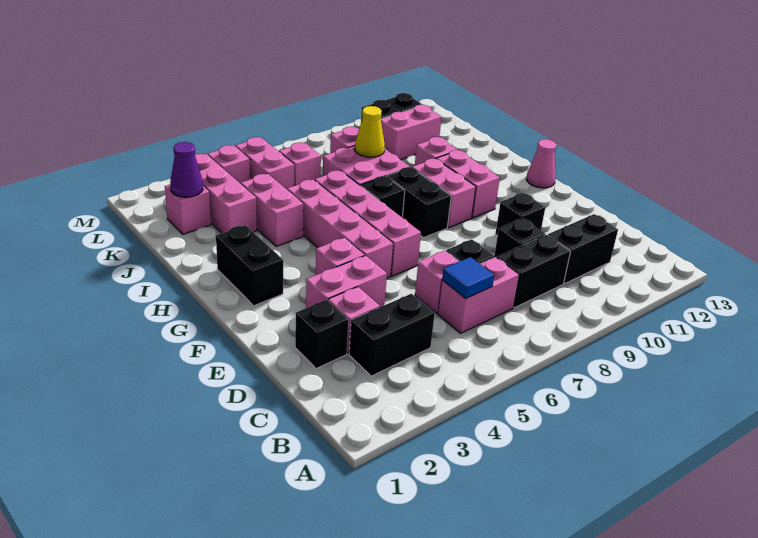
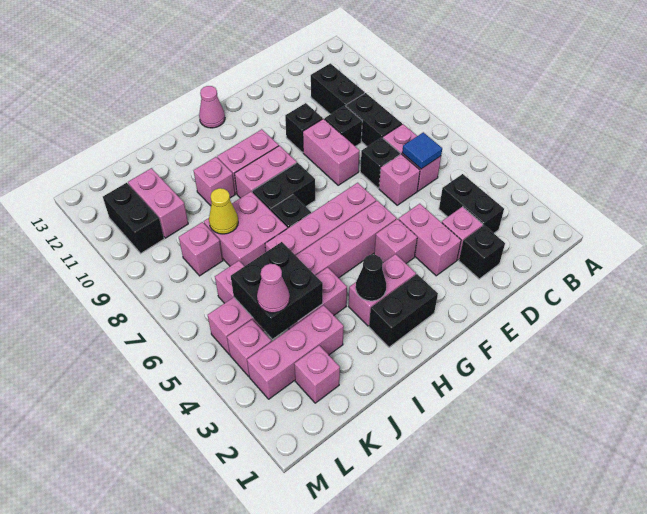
none -> pink 1x2 brick [303,119,359,185]
none -> pink 1x2 brick [349,254,416,326]
none -> black 1x1 cone [356,255,386,301]
none -> black 2x2 brick [231,242,323,339]
purple 1x1 cone [170,142,203,197] -> none
none -> pink 1x1 cone [257,264,290,313]

